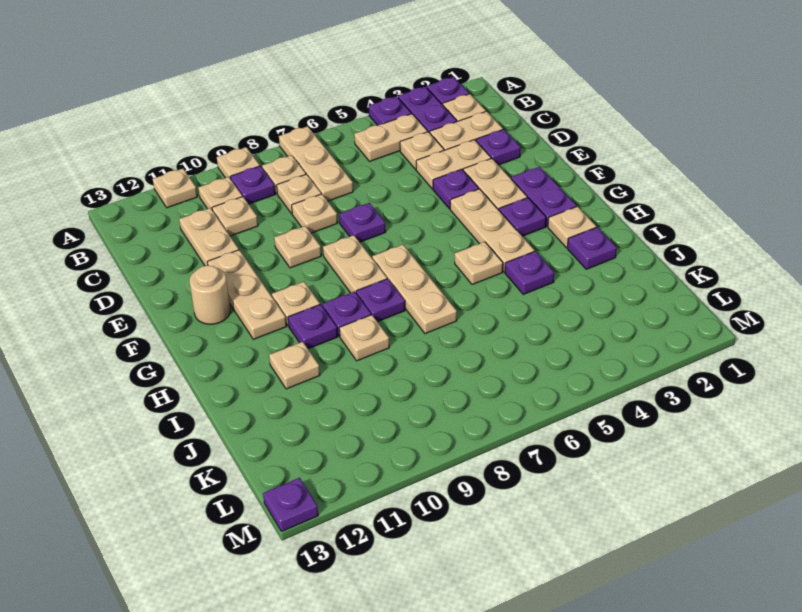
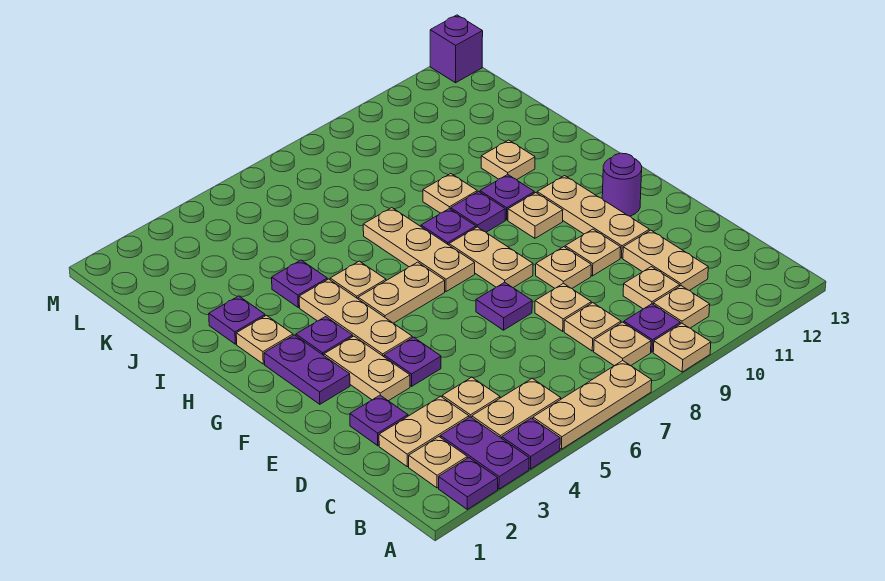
tan 1x3 plate [279,126,353,201] -> tan 1x3 plate turned to [533,361,652,449]
tan 1x1 plate [153,169,197,208] -> tan 1x1 plate moved to [565,229,621,276]
tan 1x2 plate [416,140,491,189] -> tan 1x2 plate moved to [358,262,445,323]
tan 1x1 round brick [189,265,230,324] -> purple 1x1 round brick [602,153,642,216]
purple 1x1 plate [263,478,318,532] -> purple 1x1 brick [430,15,483,83]

